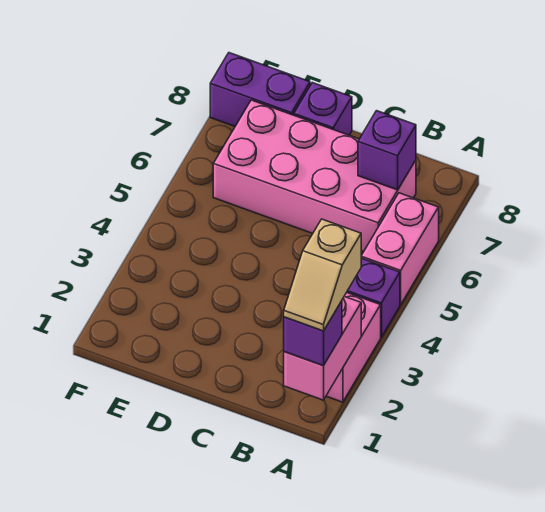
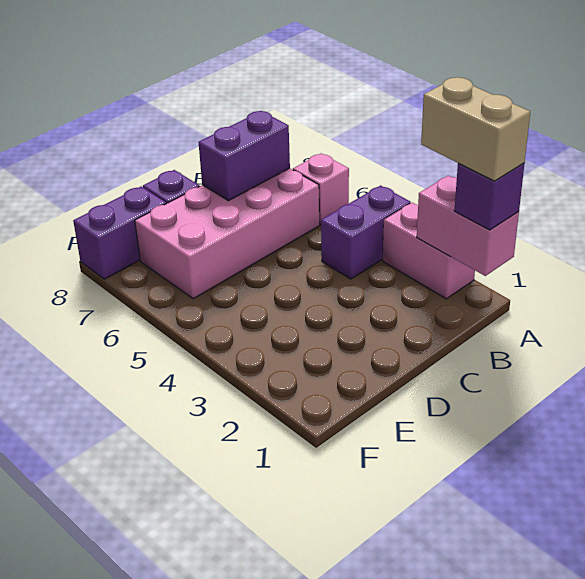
tan 1x2 slope [284,219,361,331] -> tan 1x2 brick [421,77,530,181]
pink 1x2 brick [361,193,439,305] -> pink 1x1 brick [293,153,349,225]
purple 1x1 brick [358,111,416,190] -> purple 1x2 brick [198,111,290,201]

